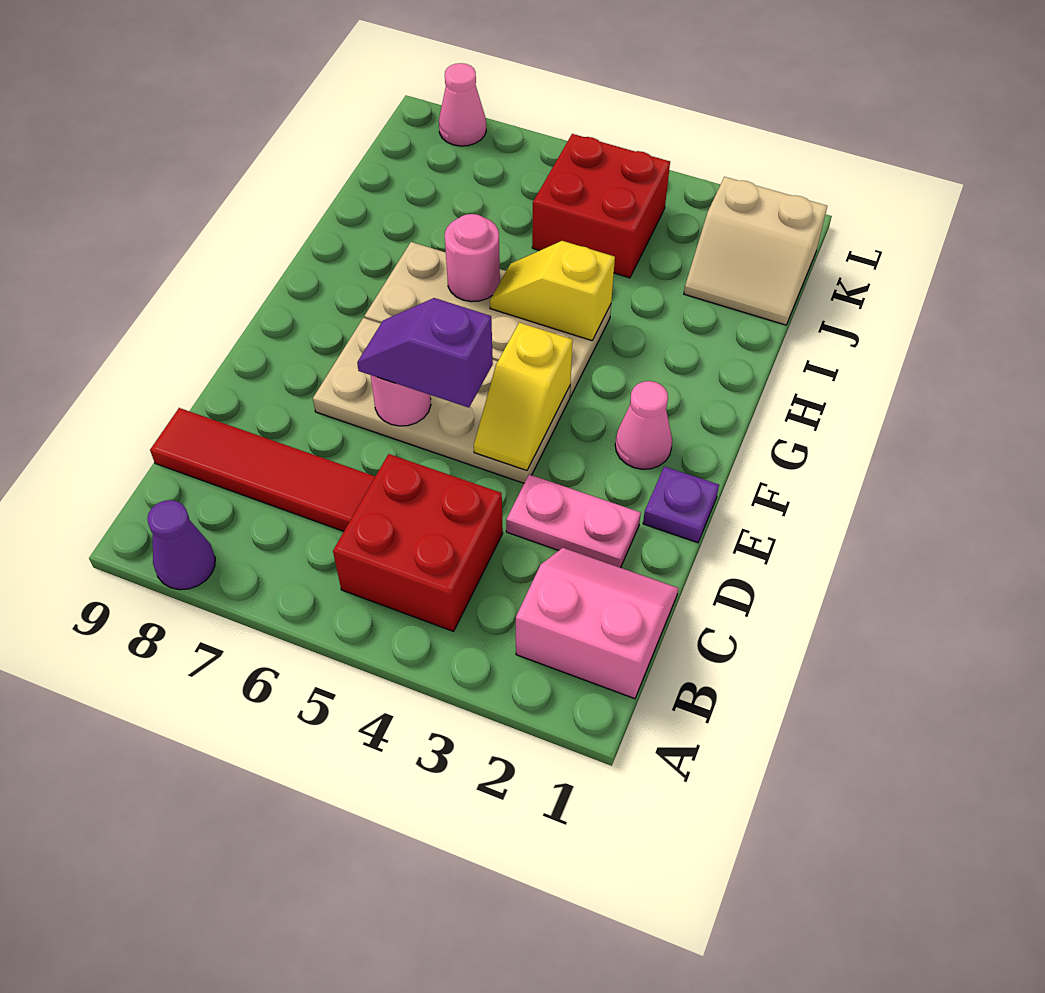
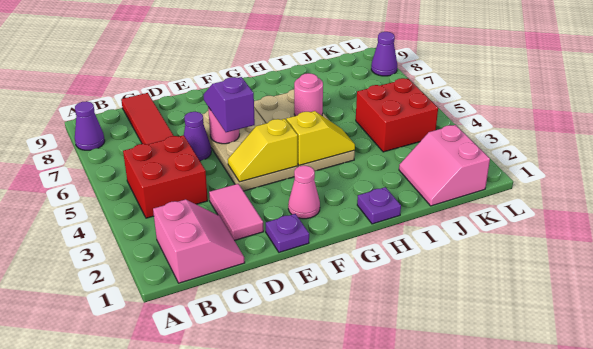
pink 1x2 plate [506,475,641,568] -> pink 1x2 tile [209,184,264,241]
none -> purple 1x1 cone [184,112,211,161]
none -> purple 1x1 plate [357,187,401,224]
yellow 1x2 slope [490,241,615,341] -> yellow 1x2 slope turned to [286,111,355,165]
tan 2x2 slope [684,177,827,325] -> pink 2x2 slope [399,125,490,206]
pink 1x1 cone [439,63,486,146] -> purple 1x1 cone [371,32,397,76]

